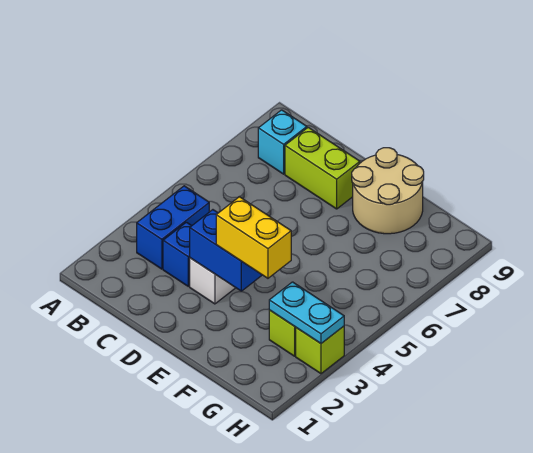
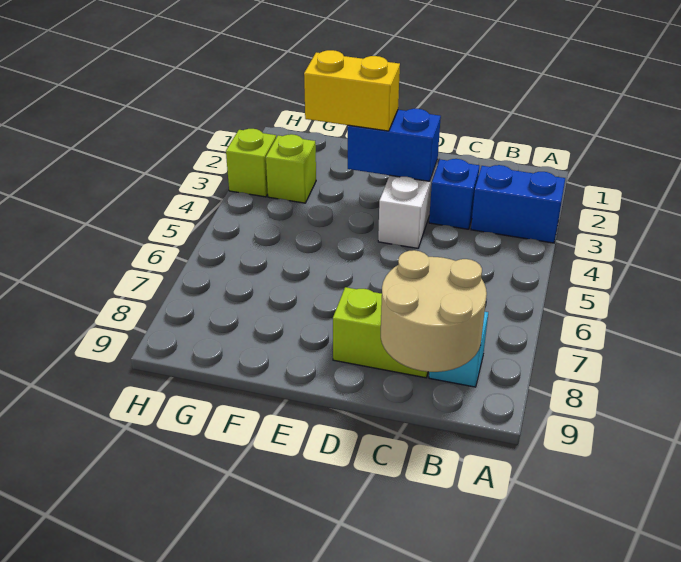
blue 1x2 brick [137,186,209,269] -> blue 1x2 brick turned to [471,165,565,243]
tan 2x2 round brick [352,148,424,234] -> tan 2x2 round brick moved to [381,250,487,372]
cyan 1x2 plate [269,282,344,343] -> none

